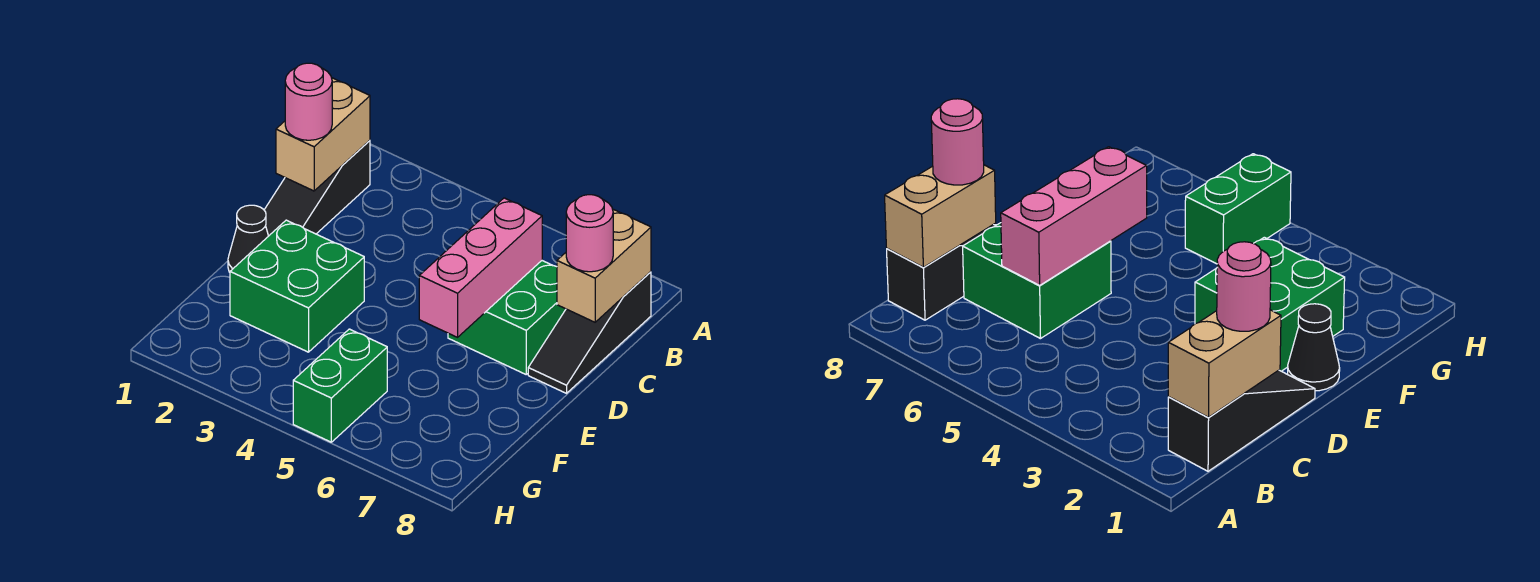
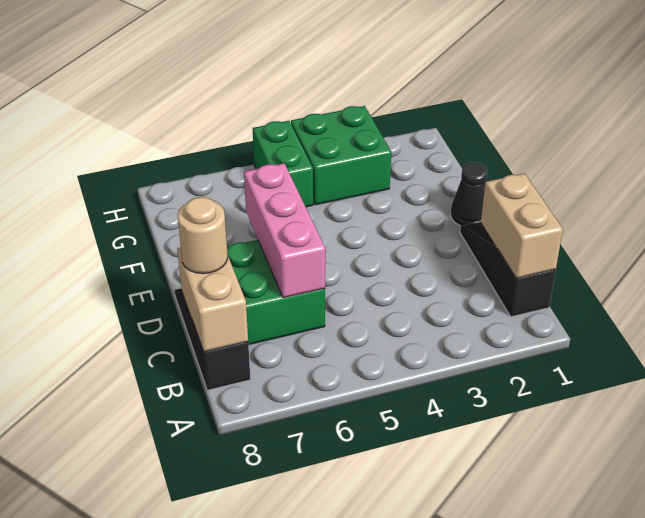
pink 1x1 round brick [285,63,332,140] -> none
pink 1x1 round brick [566,195,613,272] -> tan 1x1 round brick [178,197,228,274]
green 2x2 brick [230,220,364,352] -> green 2x2 brick moved to [291,106,391,205]

